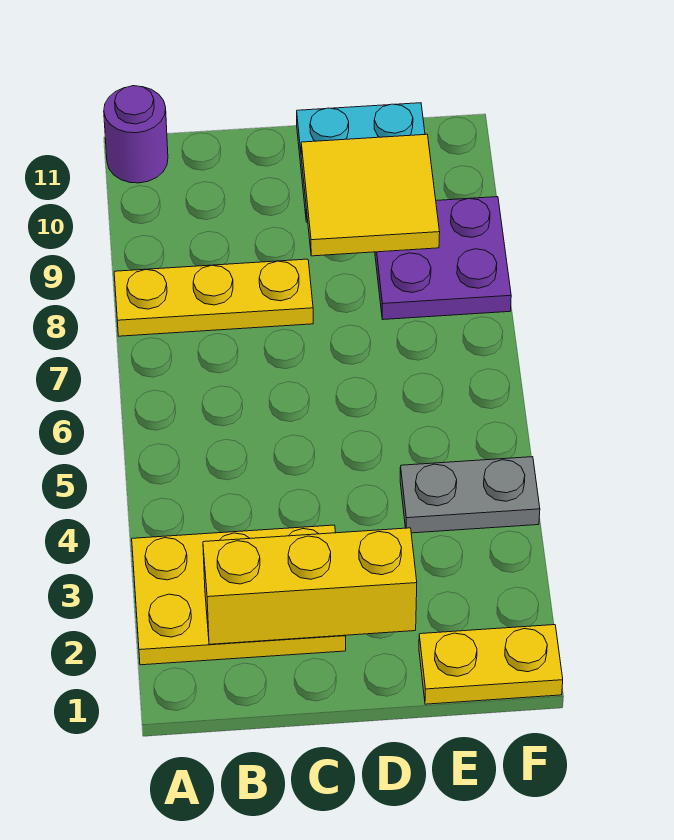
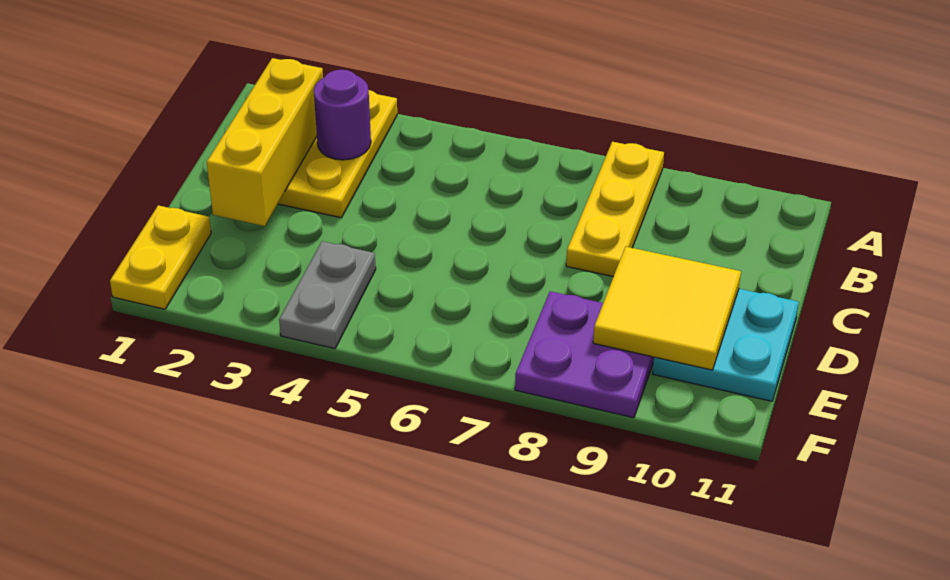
purple 1x1 round brick [104,86,168,183] -> purple 1x1 round brick moved to [314,70,371,160]

